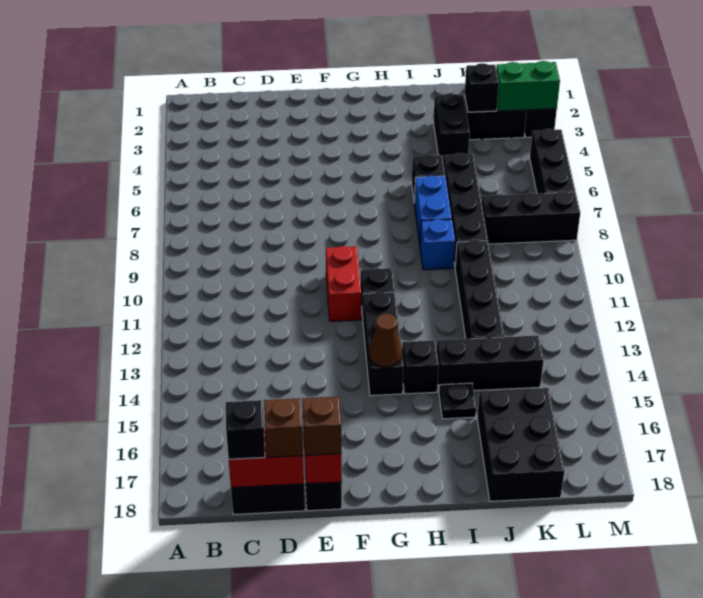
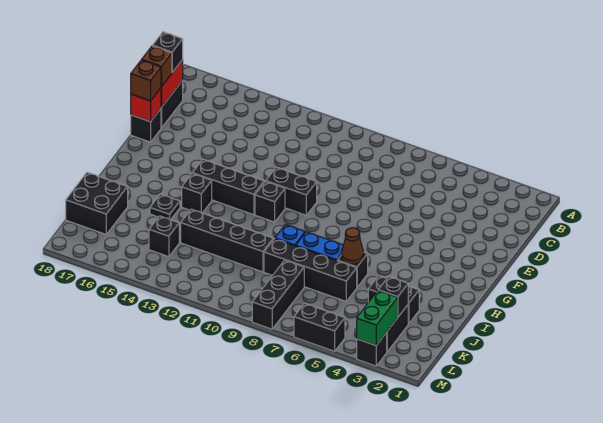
red 1x2 brick [326,246,361,321] -> black 1x2 brick [266,167,317,215]
brown 1x1 cone [369,314,402,367] -> brown 1x1 cone moved to [341,228,364,264]
black 1x3 brick [437,336,543,391] -> black 1x1 brick [149,216,179,257]
black 2x3 brick [477,388,564,501] -> black 2x2 brick [66,172,128,234]
black 1x3 brick [530,129,575,194] -> black 1x2 brick [294,303,345,351]

